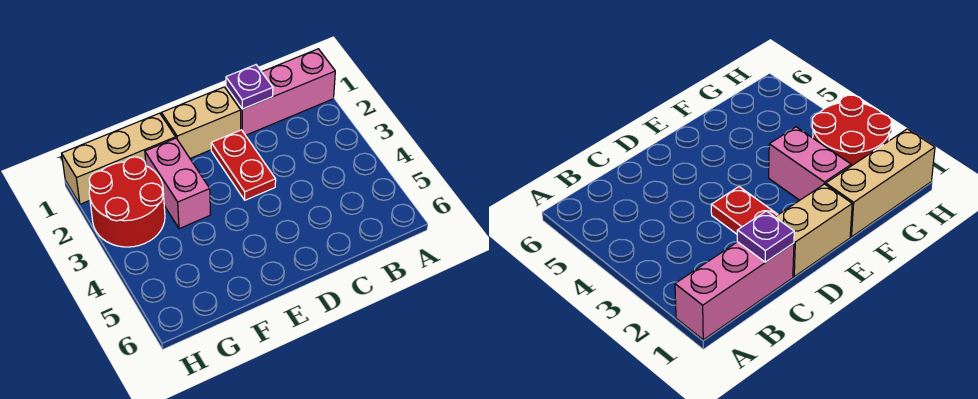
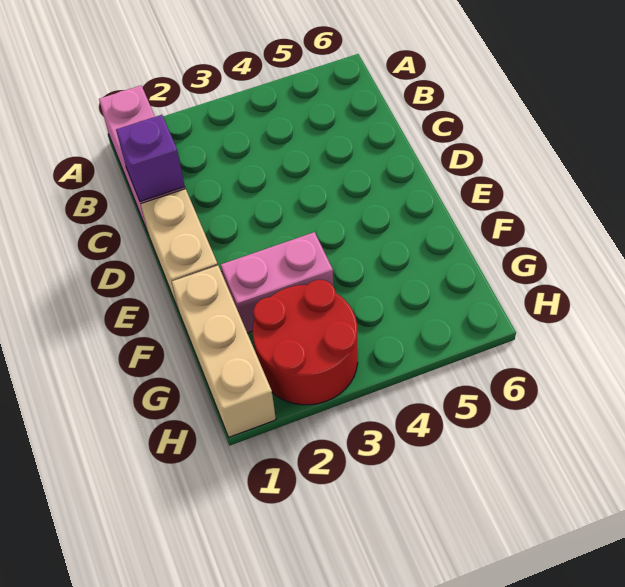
purple 1x1 plate [226,65,273,109] -> purple 1x1 brick [116,115,185,202]
red 1x2 plate [211,130,276,200] -> none

